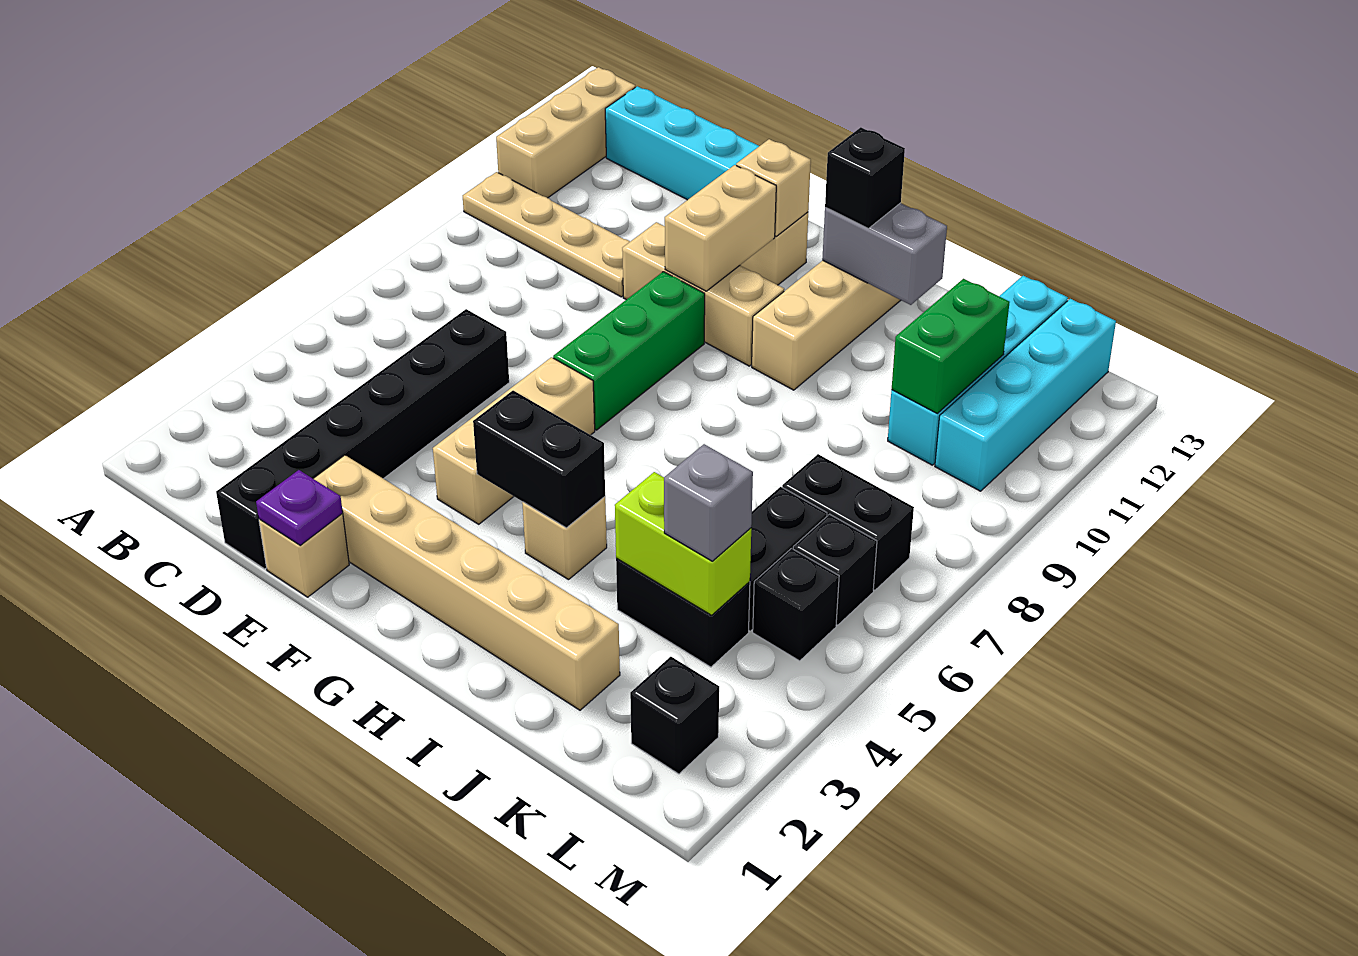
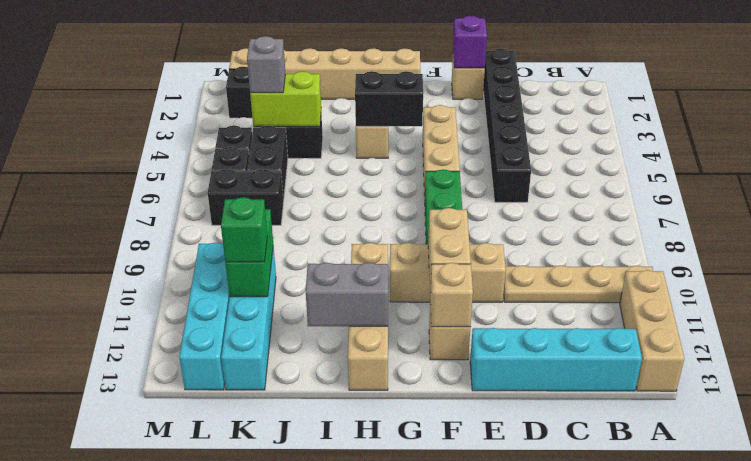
purple 1x1 plate [256,470,343,545] -> purple 1x1 brick [453,16,487,68]
tan 1x6 brick [313,455,620,710] -> tan 1x6 brick moved to [229,48,420,99]
black 1x1 brick [825,127,905,229] -> none
none -> green 1x1 brick [221,197,267,262]

